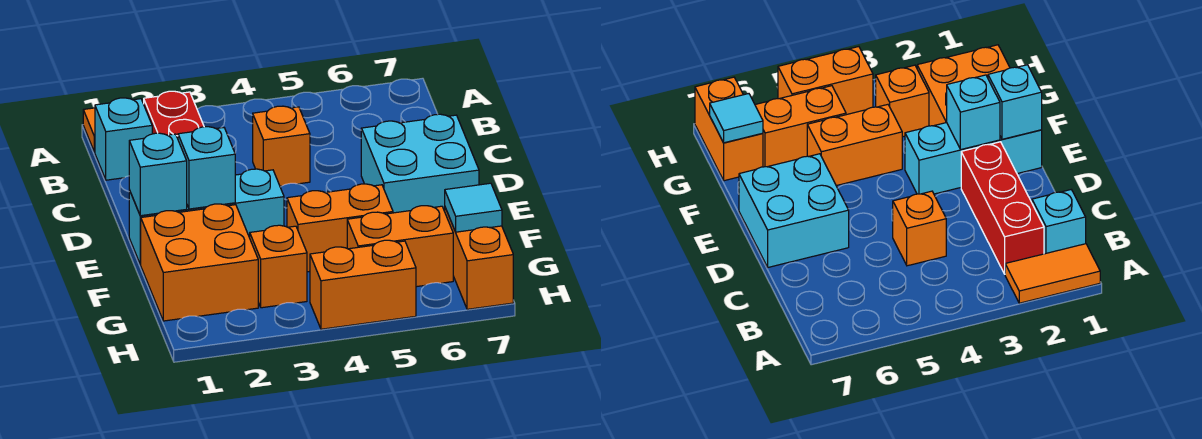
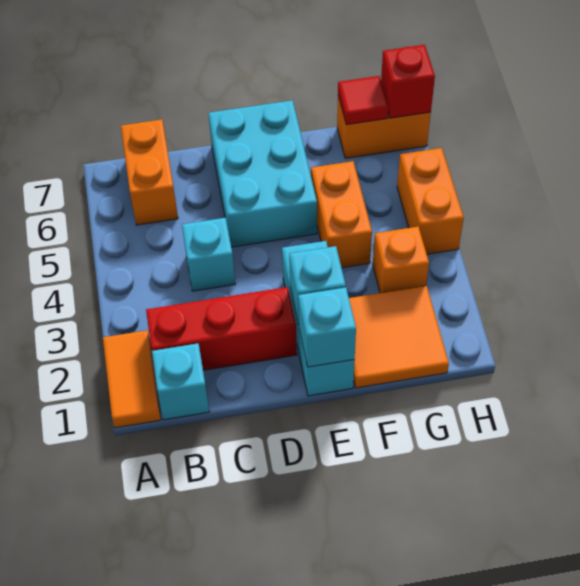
orange 1x1 brick [253,106,310,186] -> cyan 1x1 brick [182,218,235,291]
cyan 2x2 brick [361,114,479,213] -> cyan 2x3 brick [208,100,317,247]
orange 2x2 brick [140,204,258,321] -> orange 2x2 tile [349,286,449,388]
orange 1x2 brick [347,206,453,287] -> orange 1x2 brick moved to [121,119,178,225]
cyan 1x1 tile [445,183,502,232] -> red 1x1 tile [338,76,388,125]
none -> red 1x1 brick [381,45,435,118]

